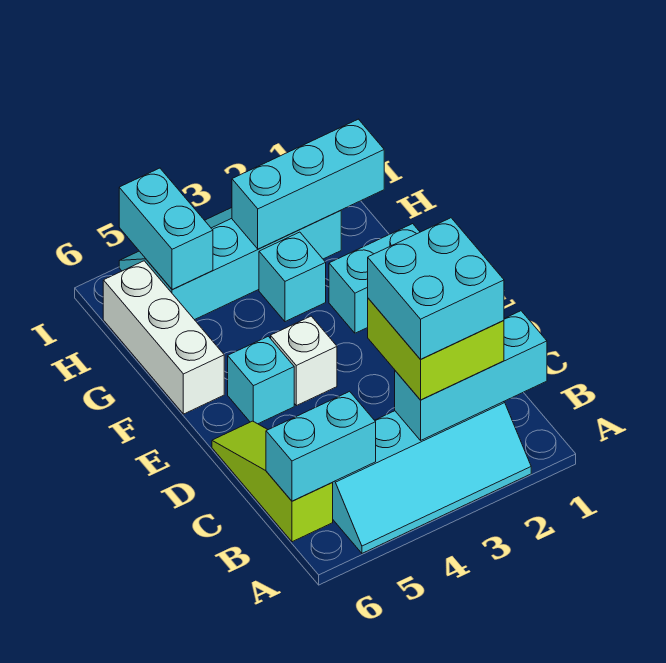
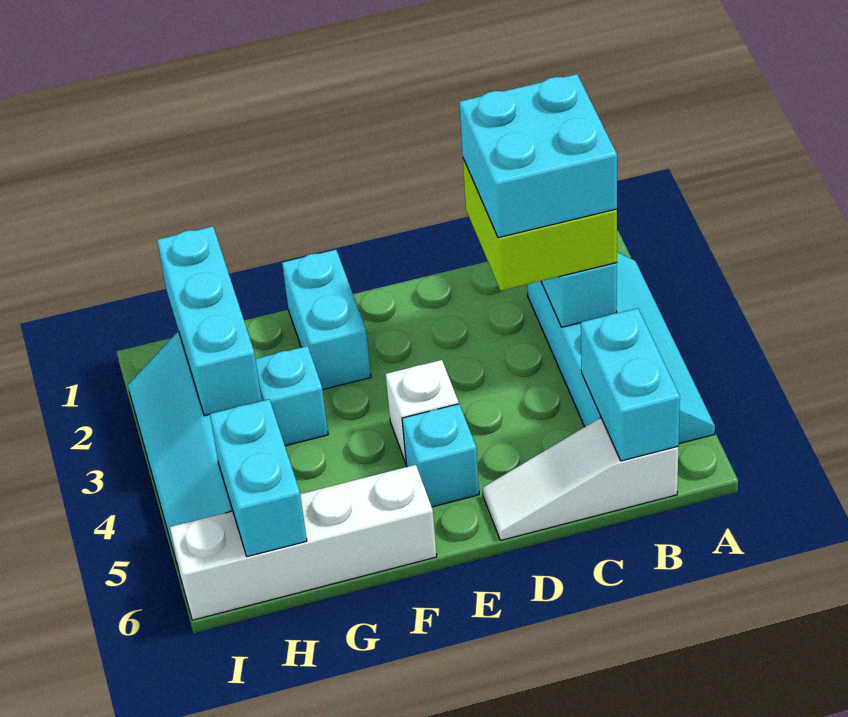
lime 1x3 slope [212,421,333,542] -> white 1x3 slope [483,418,678,540]
white 1x3 brick [103,261,224,414] -> white 1x4 brick [170,465,437,620]
cyan 1x2 brick [119,168,213,289] -> cyan 1x2 brick turned to [210,399,307,557]

